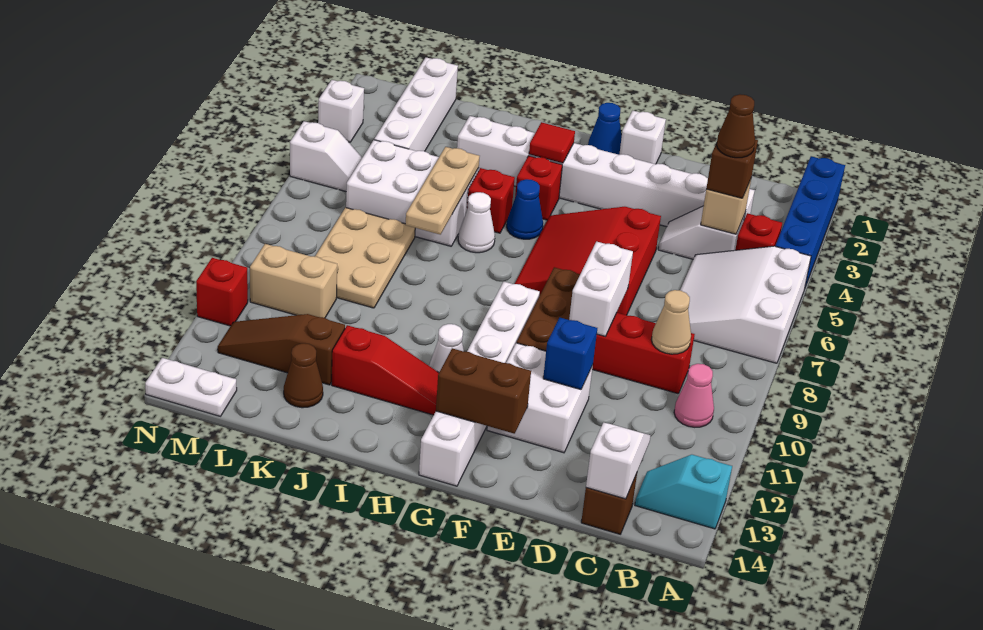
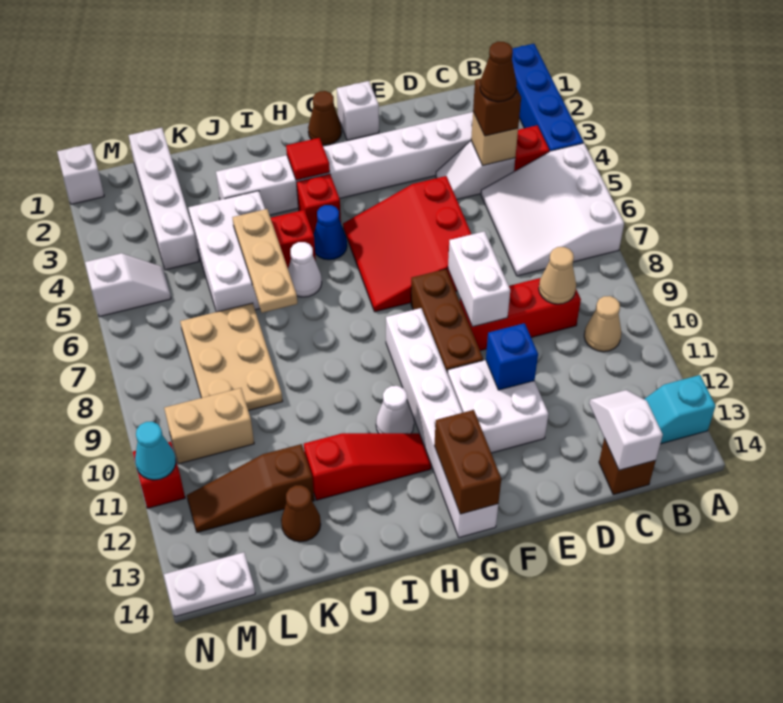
pink 1x1 cone [674,364,714,427] -> tan 1x1 cone [584,296,621,352]
brown 1x2 brick [436,348,531,434] -> brown 1x2 brick turned to [434,410,501,514]
blue 1x1 cone [588,103,622,155] -> brown 1x1 cone [308,91,342,145]
white 2x3 brick [346,140,479,246] -> white 2x3 brick turned to [188,191,265,312]
white 1x1 brick [318,80,364,142] -> white 1x1 brick moved to [57,144,104,204]
none -> cyan 1x1 cone [135,422,176,480]

